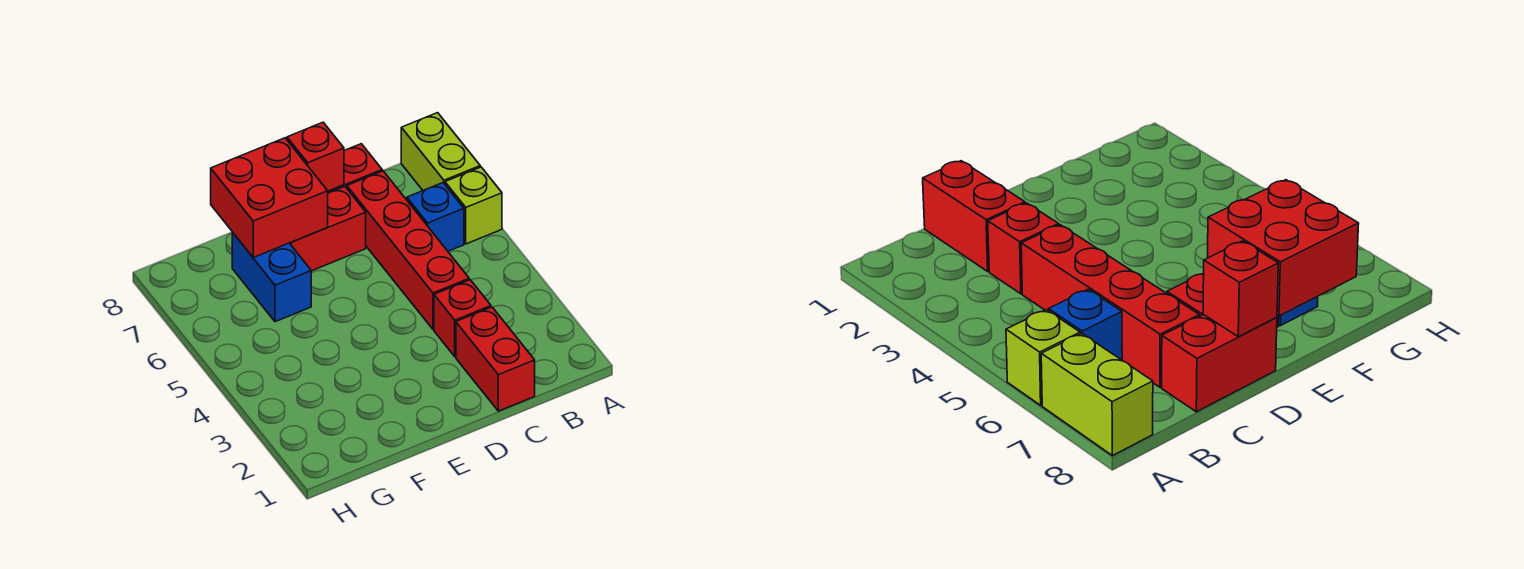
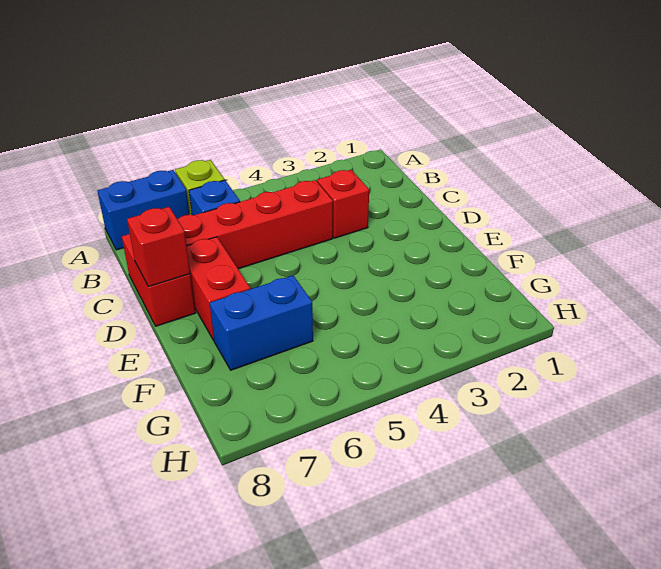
lime 1x2 brick [401,113,480,190] -> blue 1x2 brick [98,170,190,250]
red 1x2 brick [456,307,535,411] -> none
red 2x2 brick [211,138,328,257] -> none

